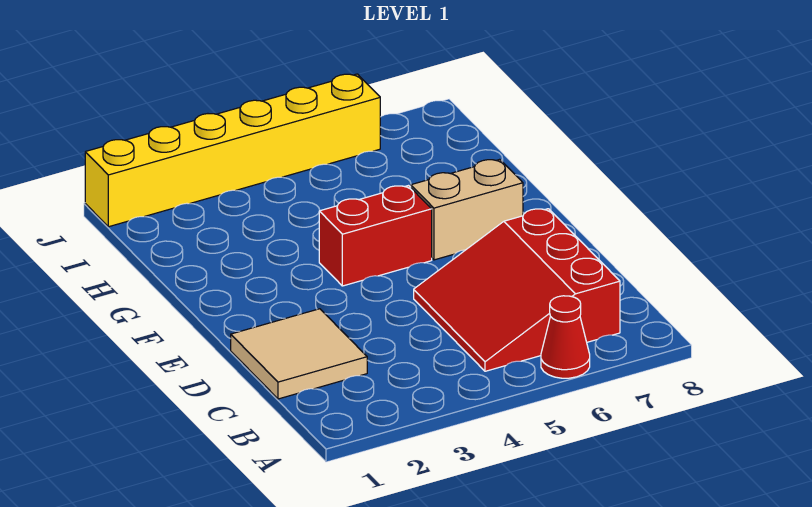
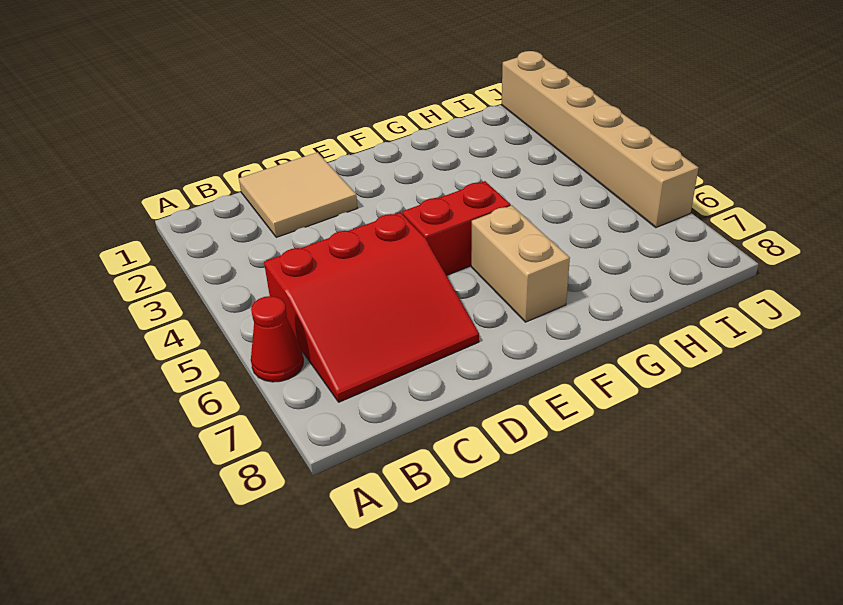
red 3x3 slope [414,209,620,371] -> red 3x3 slope turned to [264,212,479,402]
red 1x2 brick [319,186,432,286] -> red 1x2 brick turned to [402,181,511,275]
yellow 1x6 brick [85,74,380,227] -> tan 1x6 brick [502,51,698,228]

